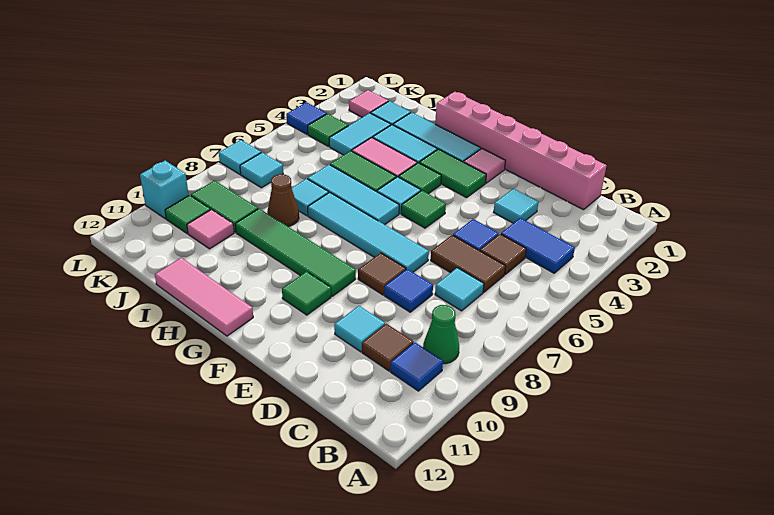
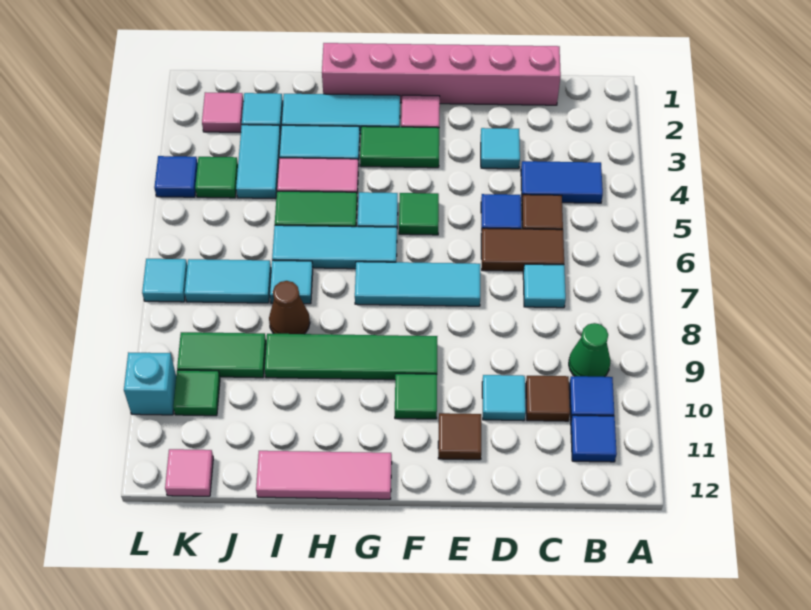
blue 1x1 tile [384,269,433,312] -> blue 1x1 tile moved to [571,415,617,462]
cyan 1x4 tile [308,192,429,272] -> cyan 1x3 tile [355,262,480,306]
brown 1x1 tile [358,253,406,295] -> brown 1x1 tile moved to [438,413,481,460]
green 1x1 tile [398,163,441,194] -> none
pink 1x1 tile [187,210,234,249] -> pink 1x1 tile moved to [165,449,213,496]
cyan 1x1 tile [240,153,283,188] -> cyan 1x2 tile [185,259,271,303]

